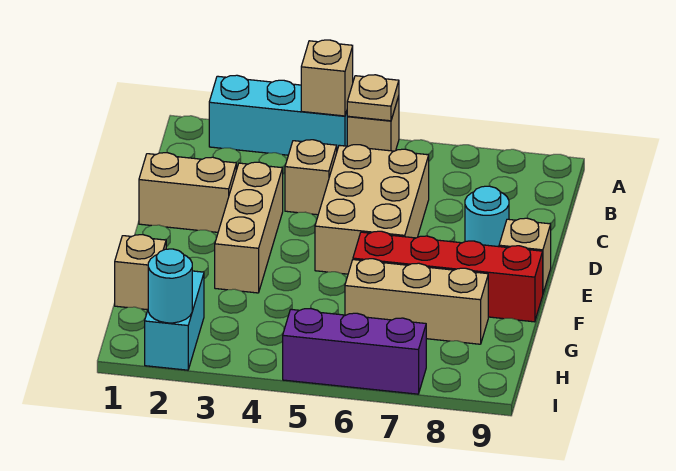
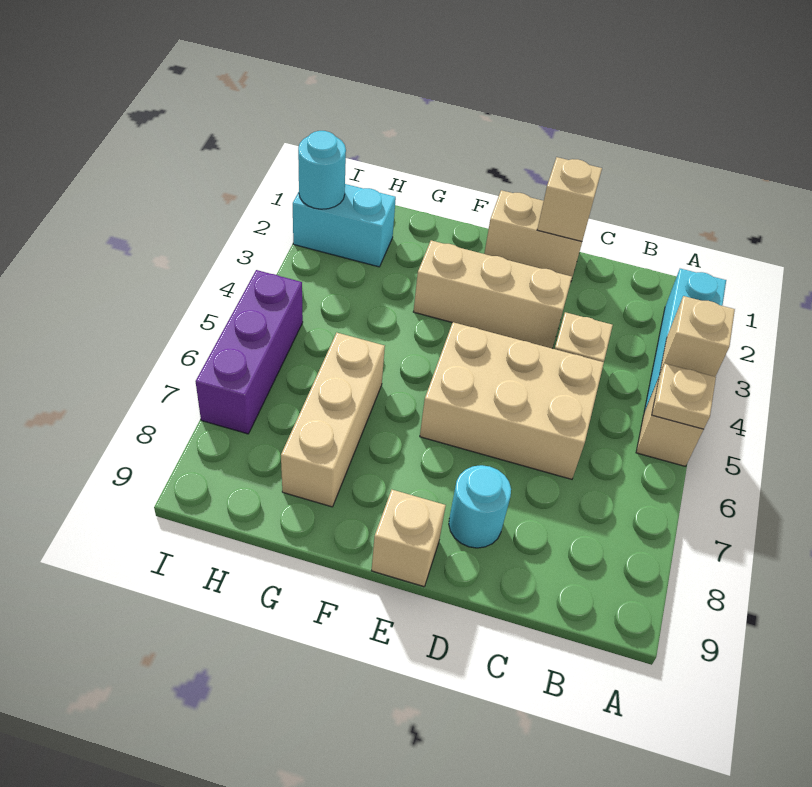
tan 1x2 brick [139,153,237,232] -> tan 1x2 brick turned to [484,190,583,277]
red 1x4 brick [353,231,543,322] -> none
tan 1x1 brick [115,235,166,310] -> tan 1x1 brick moved to [537,157,602,241]

